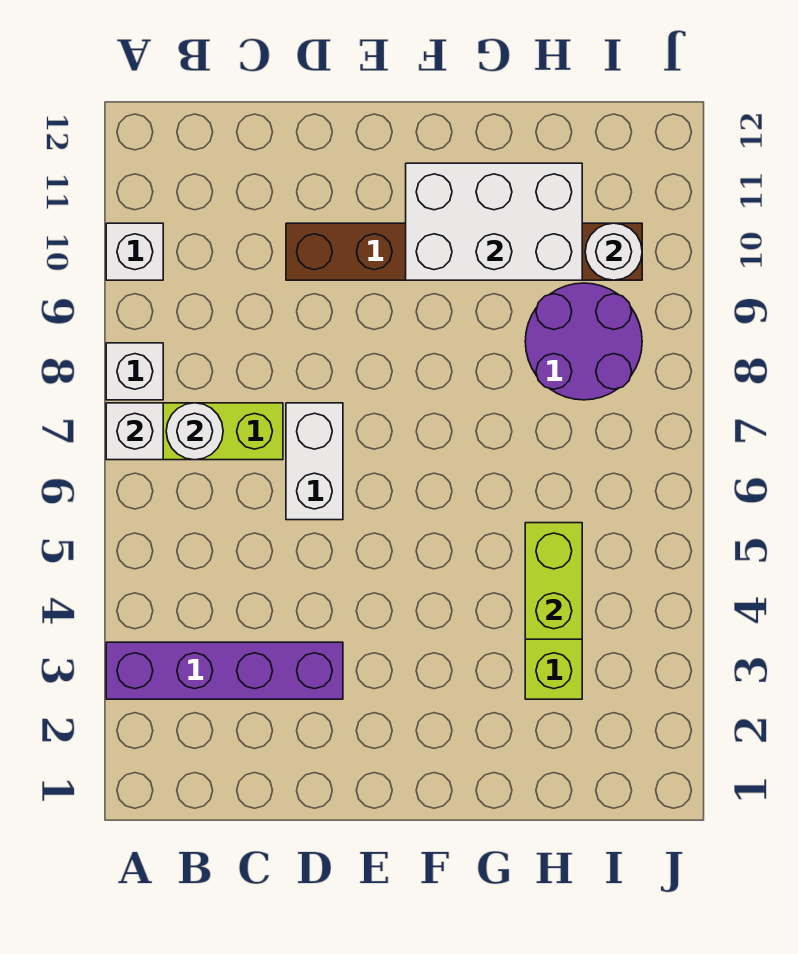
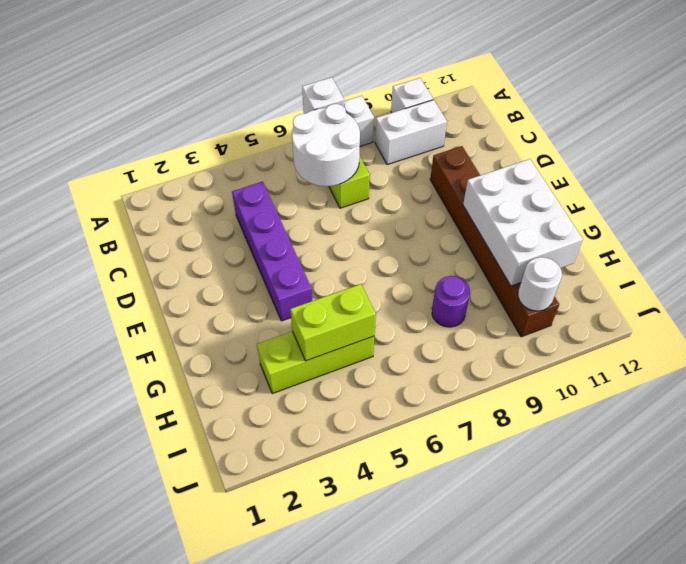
purple 1x4 brick [106,642,343,699] -> purple 1x4 brick moved to [232,182,312,321]
white 1x1 round brick [166,403,223,460] -> white 2x2 round brick [292,104,360,186]
white 1x2 brick [286,403,343,520] -> white 1x2 brick moved to [375,100,447,165]
purple 2x2 round brick [525,283,642,400] -> purple 1x1 round brick [432,276,470,327]

